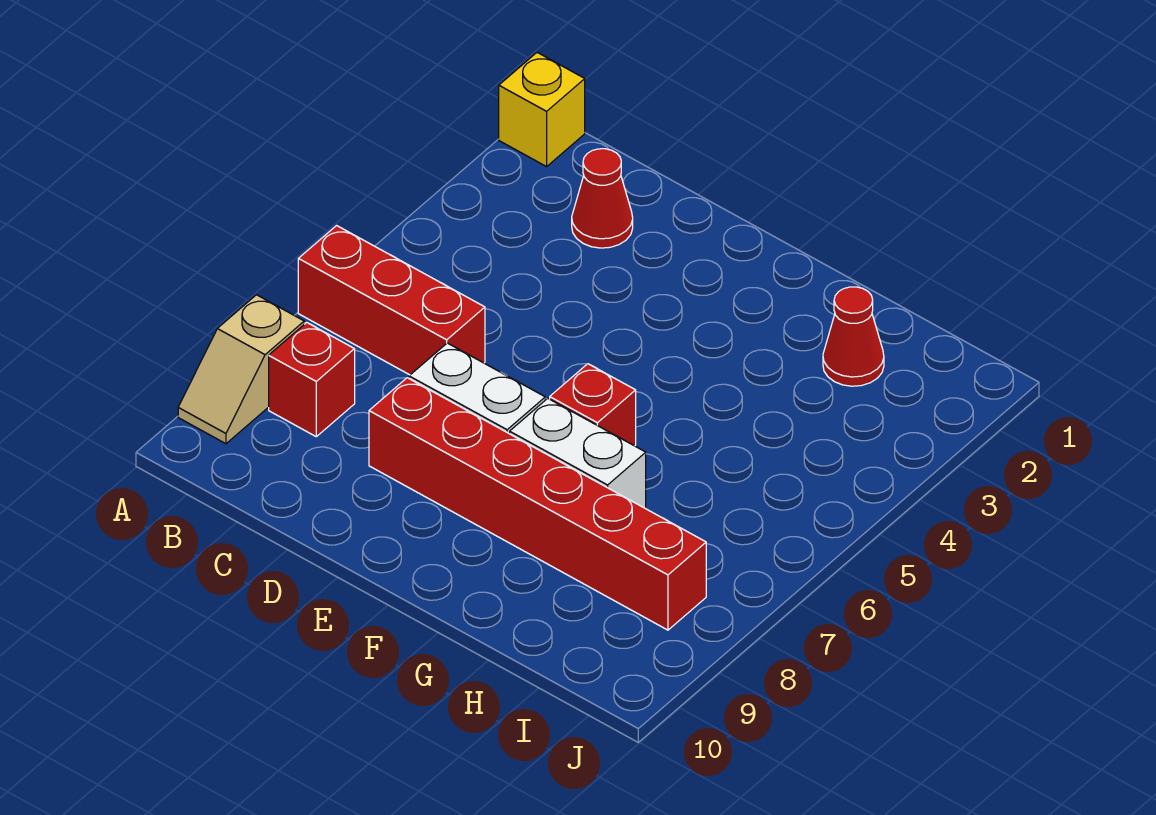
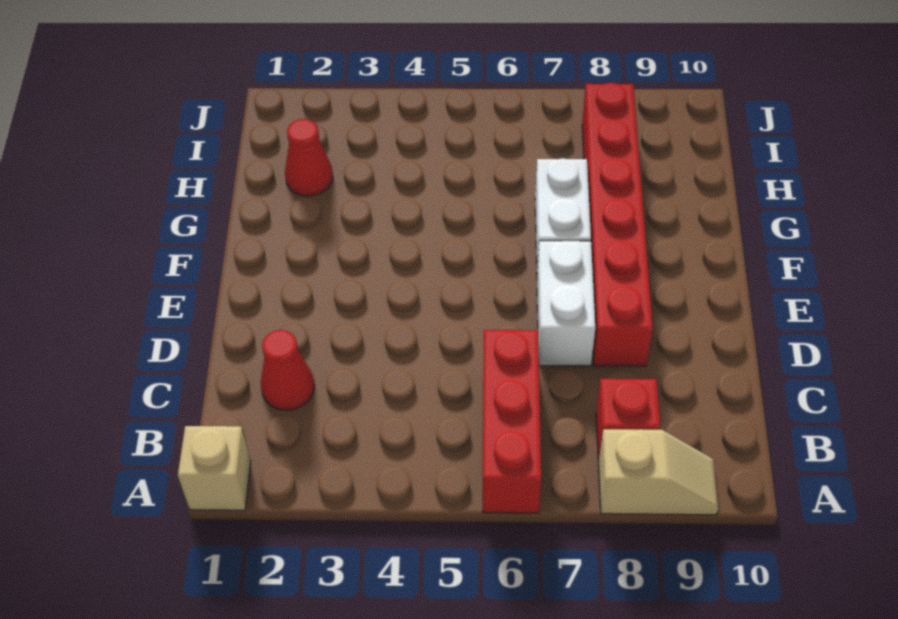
yellow 1x1 brick [499,53,585,167] -> tan 1x1 brick [178,426,251,510]
red 1x1 brick [550,364,636,446] -> none

